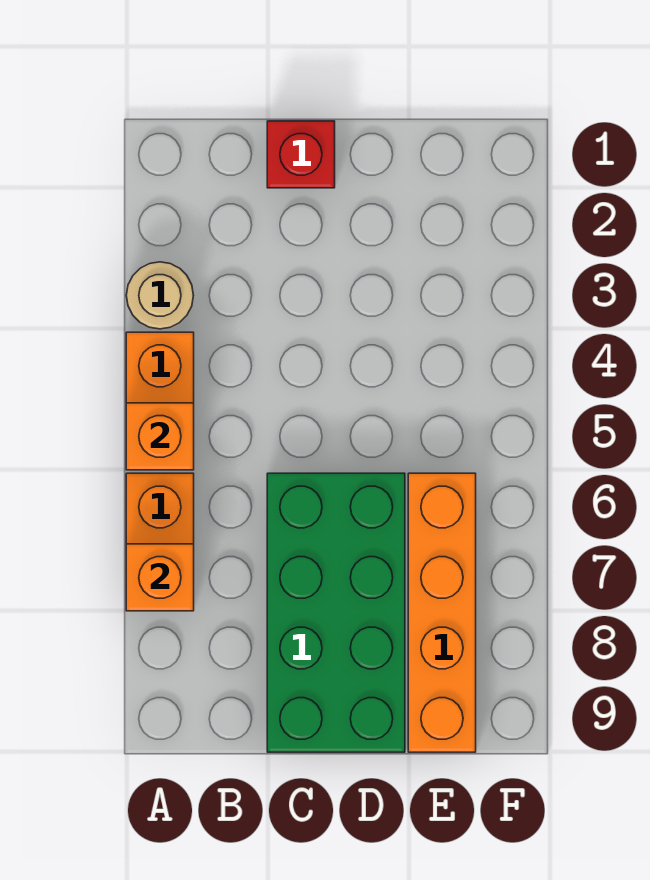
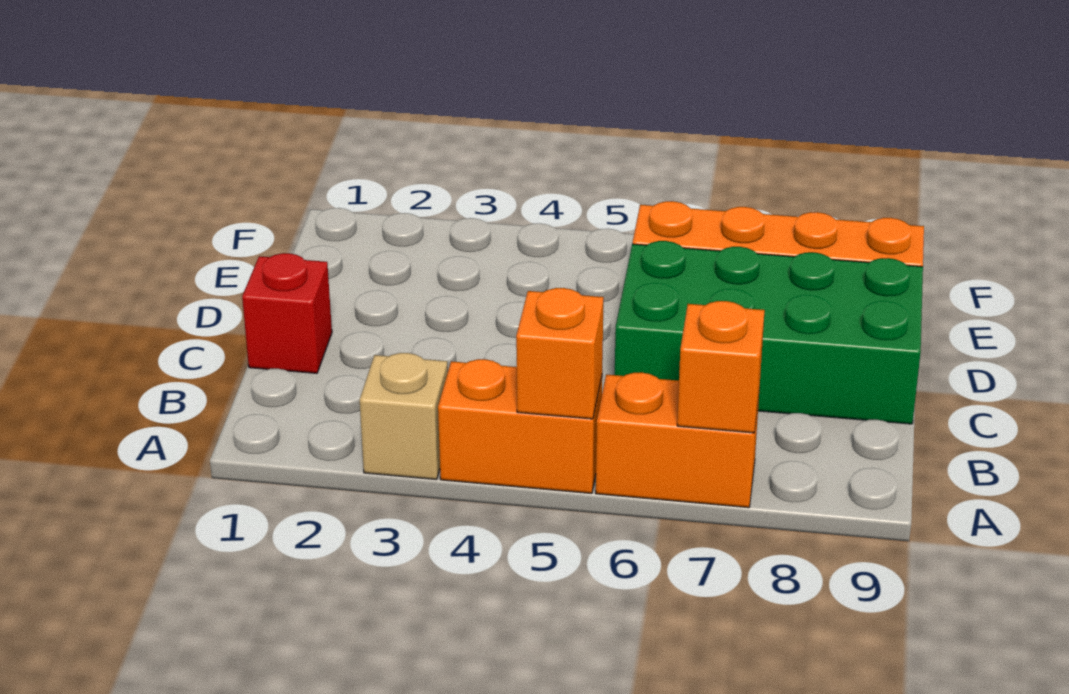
tan 1x1 round brick [126,262,193,329] -> tan 1x1 brick [360,353,448,480]

